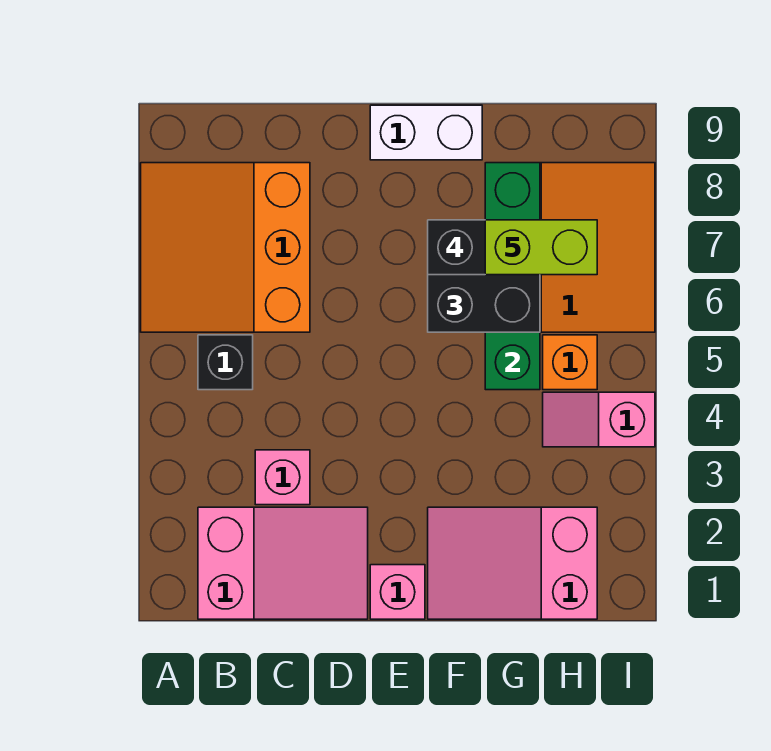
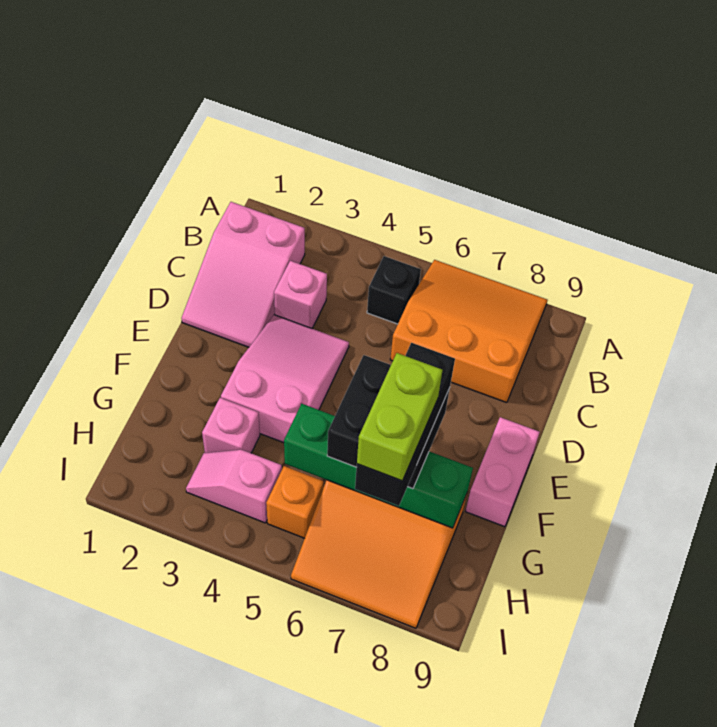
pink 1x1 brick [370,565,425,619] -> pink 1x1 brick moved to [202,398,260,453]
white 1x2 brick [370,105,482,160] -> pink 1x2 brick [466,417,540,527]
pink 2x3 slope [428,507,597,619] -> pink 2x3 slope moved to [221,315,349,443]
pink 1x2 slope [543,392,655,447] -> pink 1x2 slope turned to [186,450,282,523]

